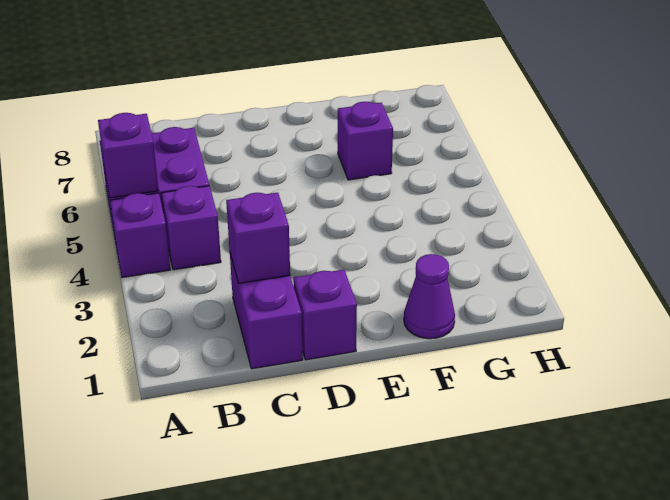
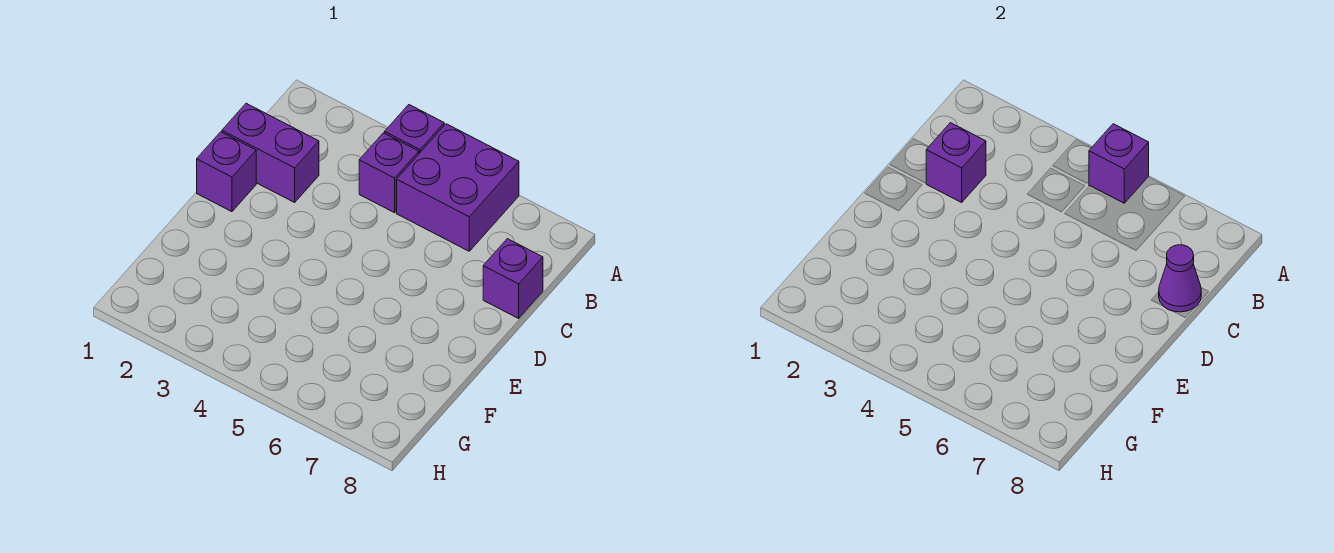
purple 1x1 cone [404,254,455,339] -> purple 1x1 cone moved to [1159,245,1201,312]
purple 1x1 brick [338,102,393,180] -> purple 1x1 brick moved to [483,239,543,318]

